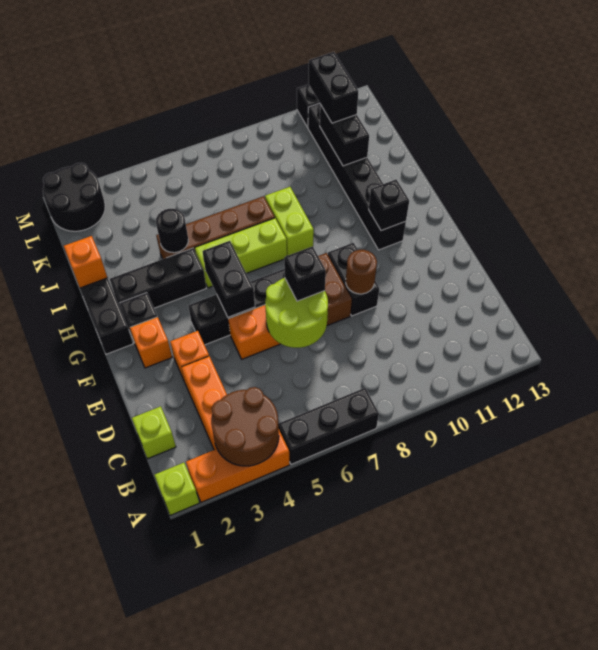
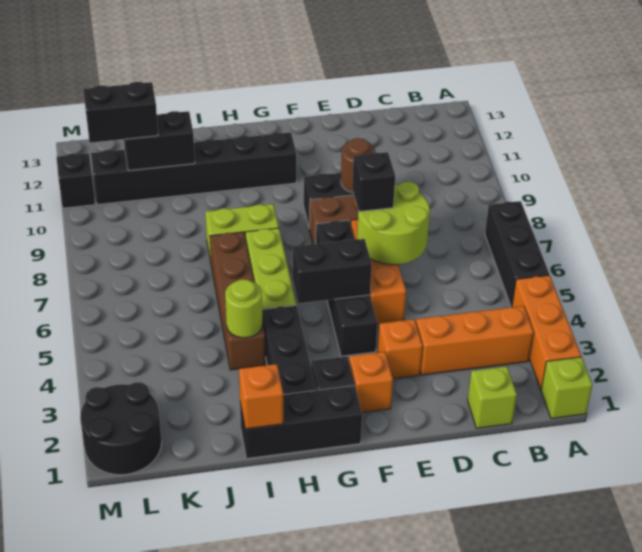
brown 2x2 round brick [211,387,279,466] -> none
black 1x1 brick [369,180,409,231] -> none
black 1x1 round brick [156,209,188,253] -> lime 1x1 round brick [225,279,262,338]

